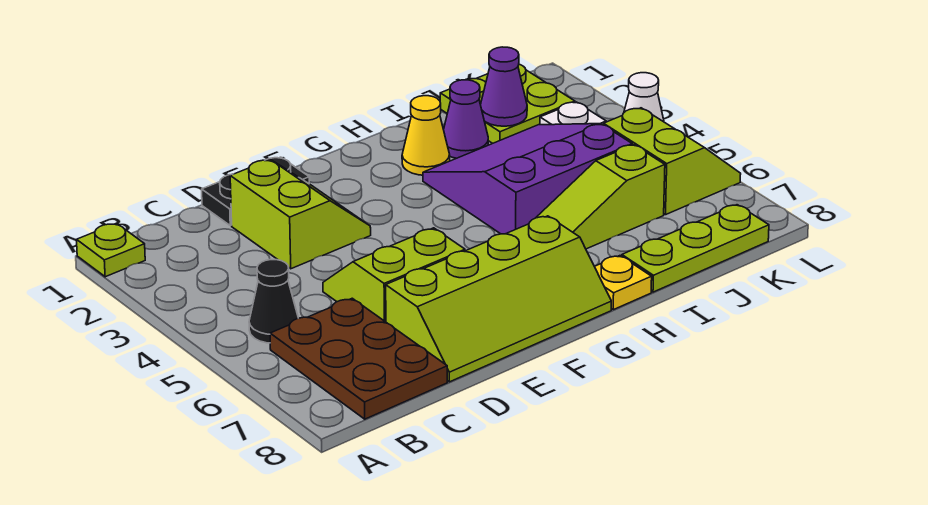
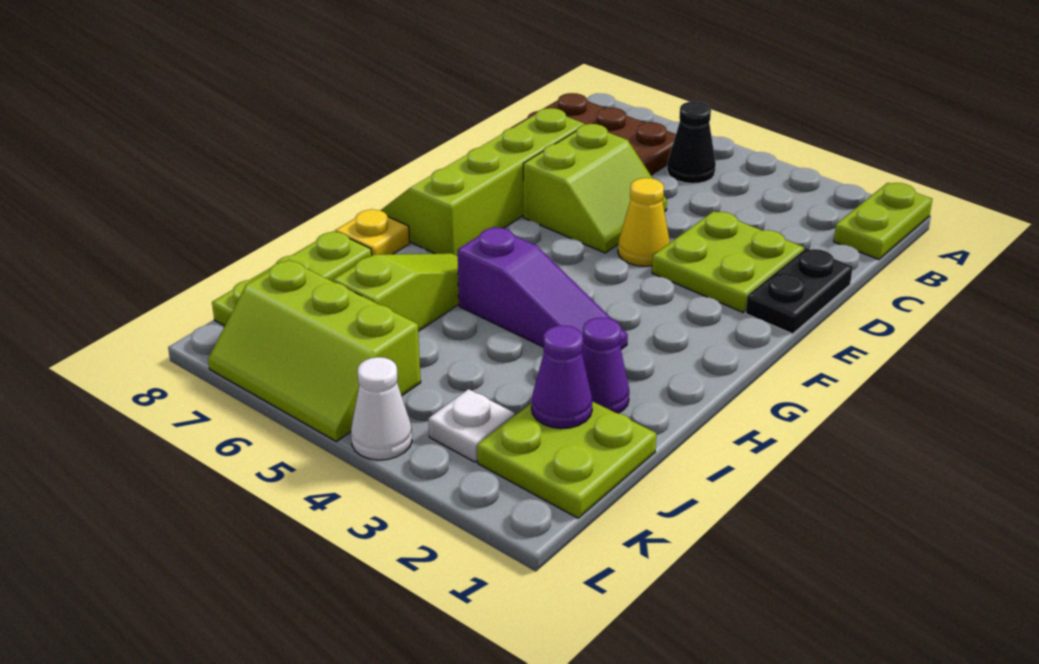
lime 1x1 plate [77,223,145,277] -> lime 1x2 plate [834,183,932,259]
lime 2x2 slope [230,159,371,269] -> lime 2x2 plate [652,211,804,312]
yellow 1x1 cone [402,96,450,175] -> yellow 1x1 cone moved to [618,178,670,266]
purple 3x3 slope [423,124,632,234] -> purple 1x3 slope [458,227,628,349]
lime 2x2 slope [604,108,741,215] -> lime 2x3 slope [208,260,421,442]

